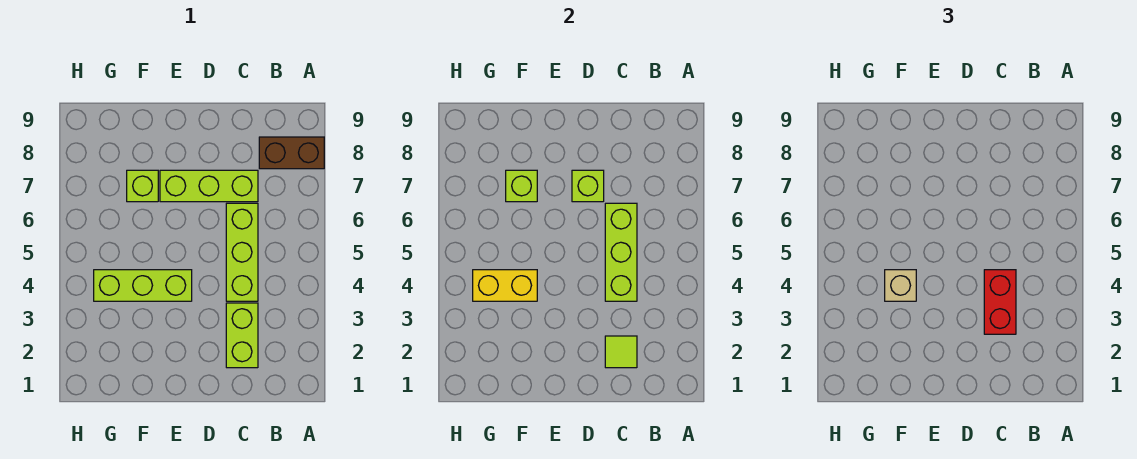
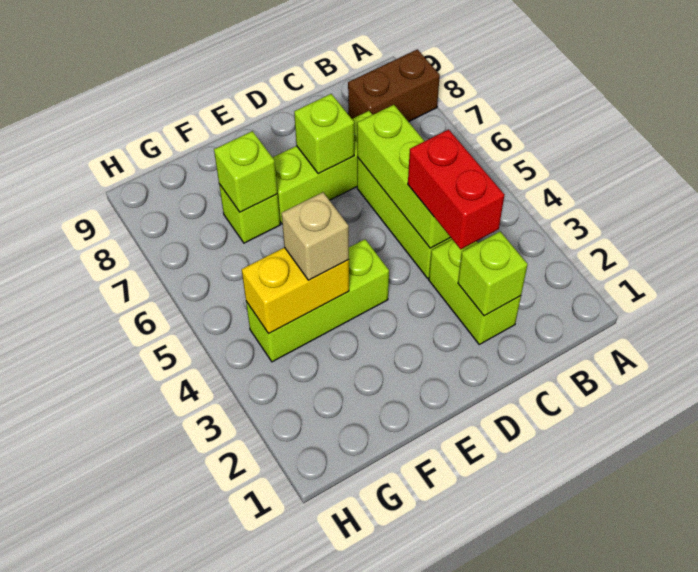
lime 1x1 tile [605,336,637,368] -> lime 1x1 brick [458,232,528,316]

